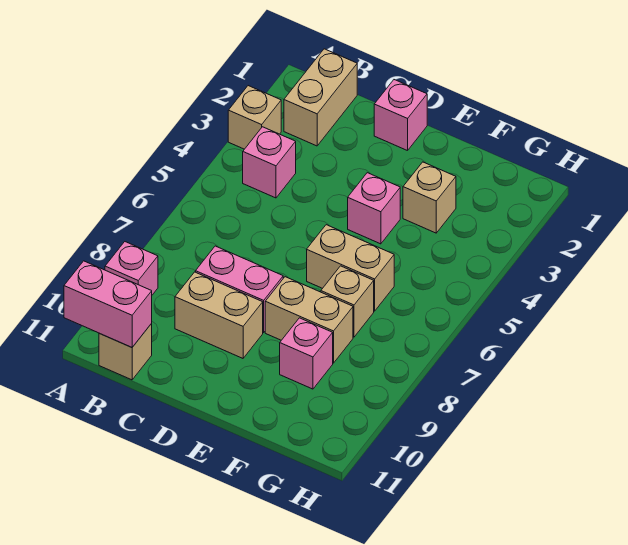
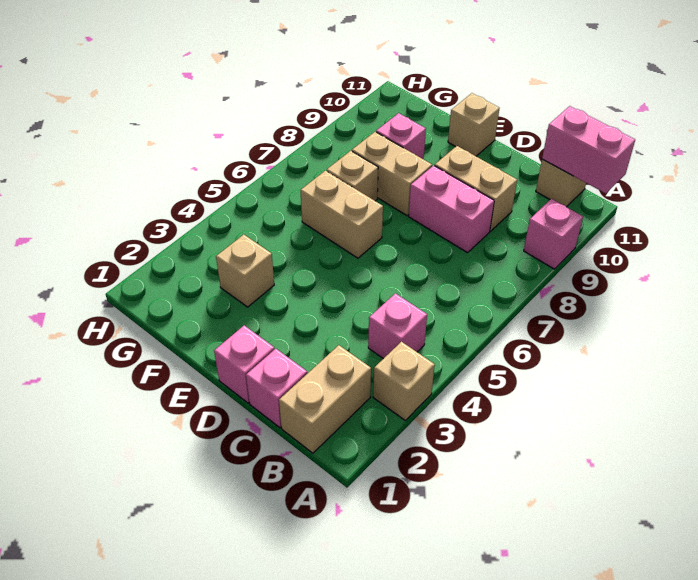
pink 1x1 brick [348,173,400,244] -> pink 1x1 brick moved to [246,349,307,428]
none -> tan 1x1 brick [448,93,500,156]

